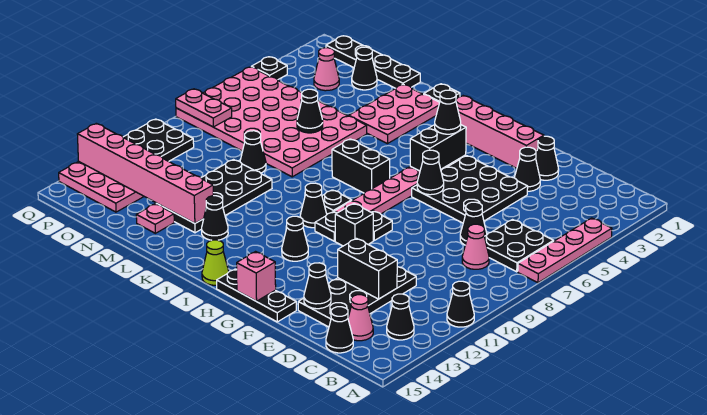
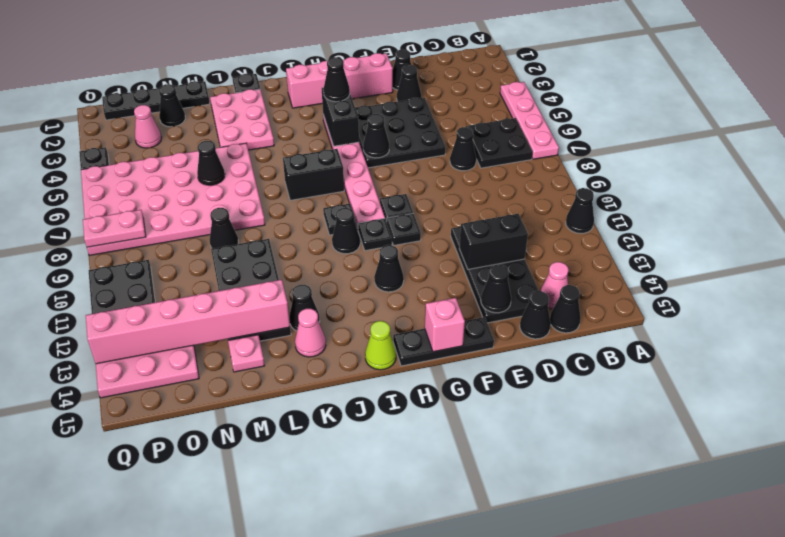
black 1x1 cone [387,294,414,340] -> black 1x1 cone moved to [520,291,551,339]
pink 1x1 cone [462,224,489,269] -> pink 1x1 cone moved to [295,309,326,357]
black 1x1 brick [335,204,373,246] -> black 1x1 plate [387,214,421,245]

